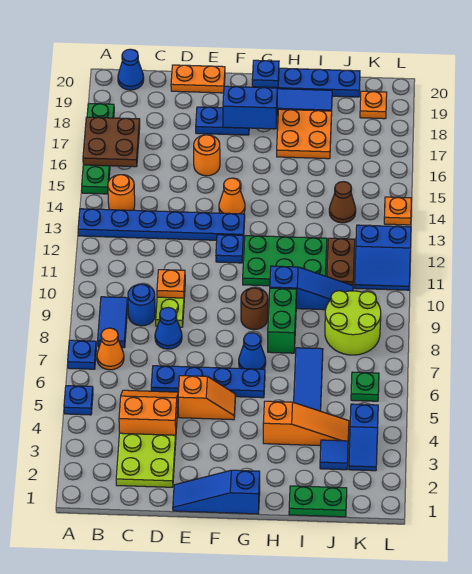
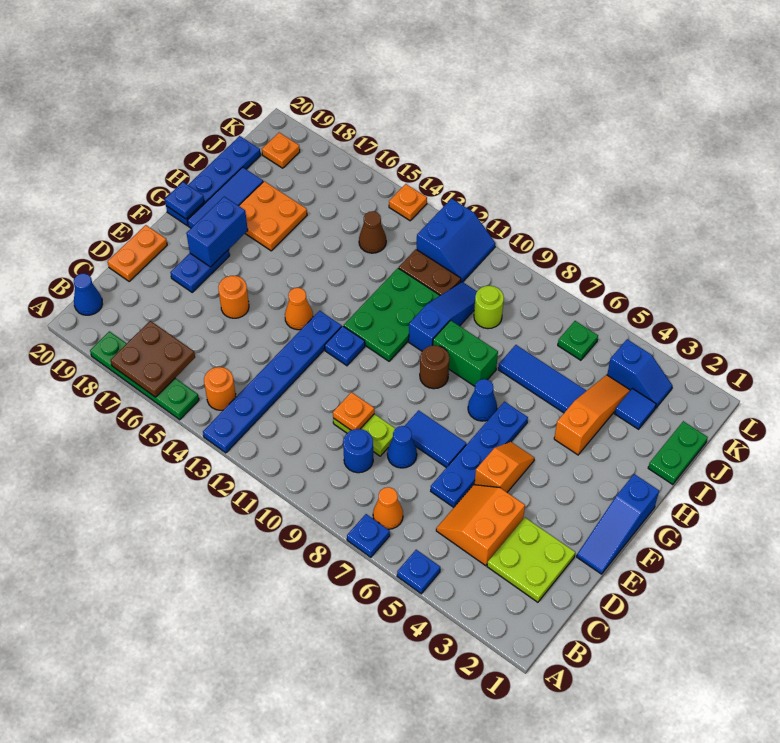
blue 1x2 tile [98,297,128,348] -> blue 1x2 tile moved to [405,410,466,468]
lime 2x2 round brick [325,291,381,355] -> lime 1x1 round brick [474,286,504,329]

